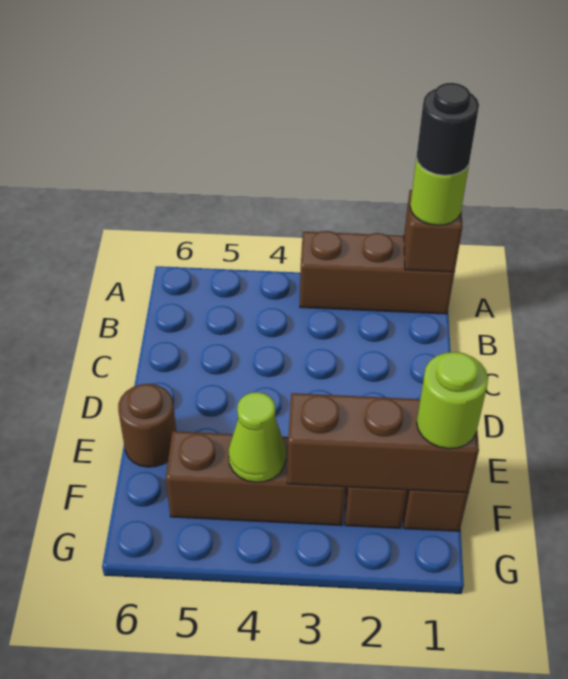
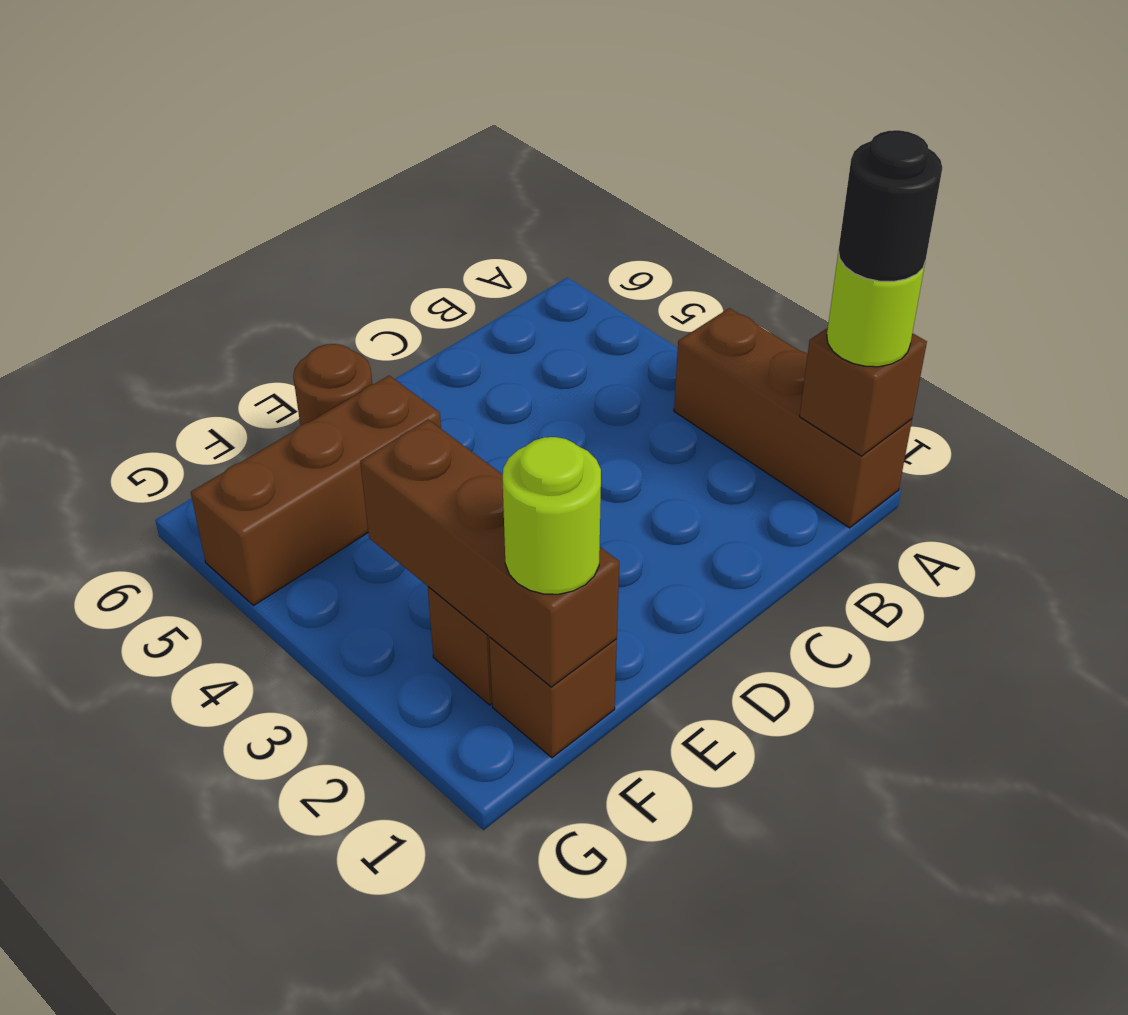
brown 1x3 brick [166,431,346,526] -> brown 1x3 brick turned to [191,376,441,605]
lime 1x1 cone [228,392,286,482] -> none

